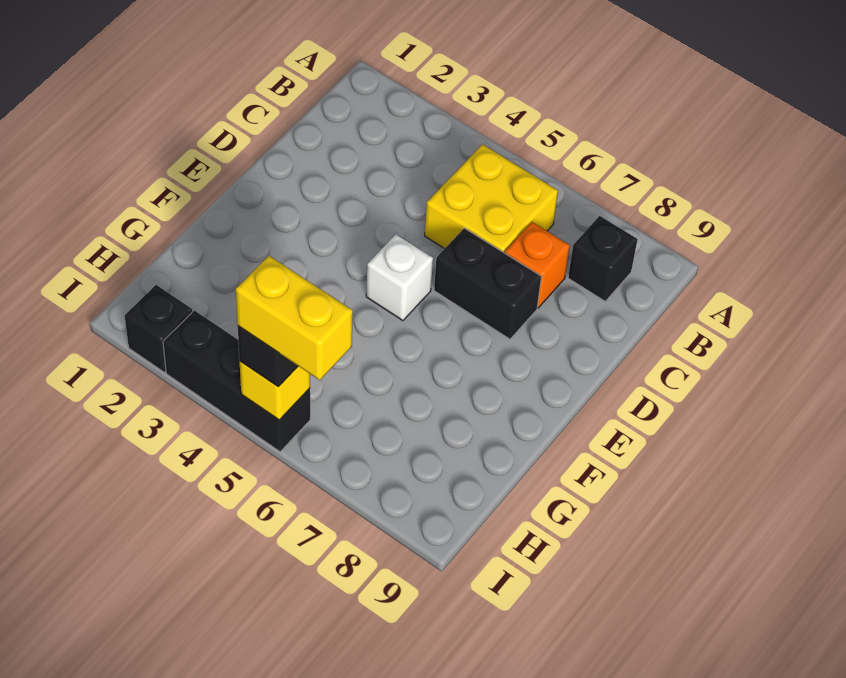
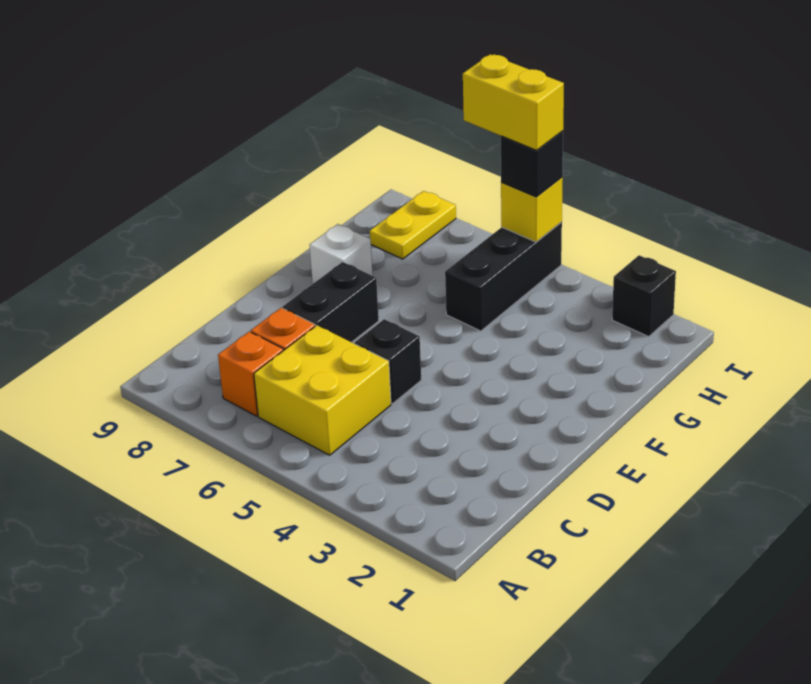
none -> orange 1x1 brick [218,331,283,416]
black 1x1 brick [568,216,638,301] -> black 1x1 brick moved to [355,319,421,404]
black 1x2 brick [434,228,542,339] -> black 1x2 brick turned to [283,262,379,342]
white 1x1 brick [366,234,433,321] -> white 1x1 brick moved to [310,224,373,283]
none -> yellow 1x2 plate [370,191,456,259]
black 1x3 brick [163,310,310,452] -> black 1x3 brick turned to [445,222,562,331]

